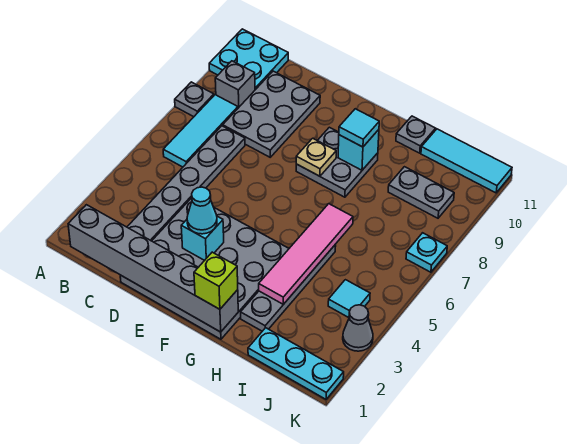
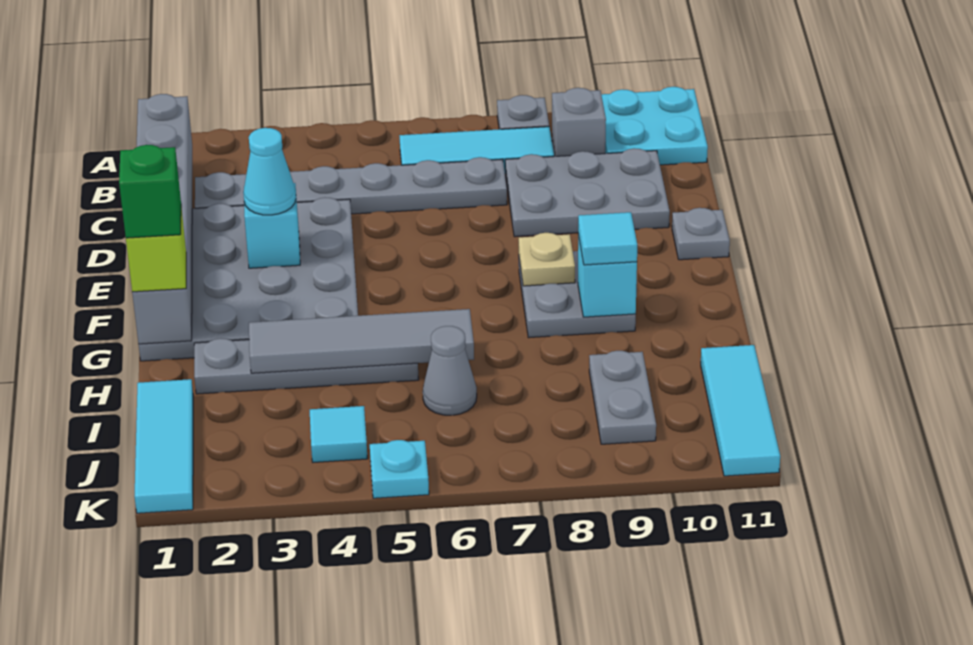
none -> green 1x1 brick [119,145,181,238]
pink 1x4 tile [259,204,353,304] -> grey 1x4 tile [249,309,474,373]
grey 1x1 plate [396,116,436,153] -> grey 1x1 plate moved to [672,208,730,260]
cyan 1x3 plate [248,328,344,399] -> cyan 1x3 tile [134,379,193,513]
grey 1x1 cone [343,305,373,351] -> grey 1x1 cone moved to [423,326,477,415]
cyan 1x1 plate [406,233,447,272] -> cyan 1x1 plate moved to [370,440,429,498]

